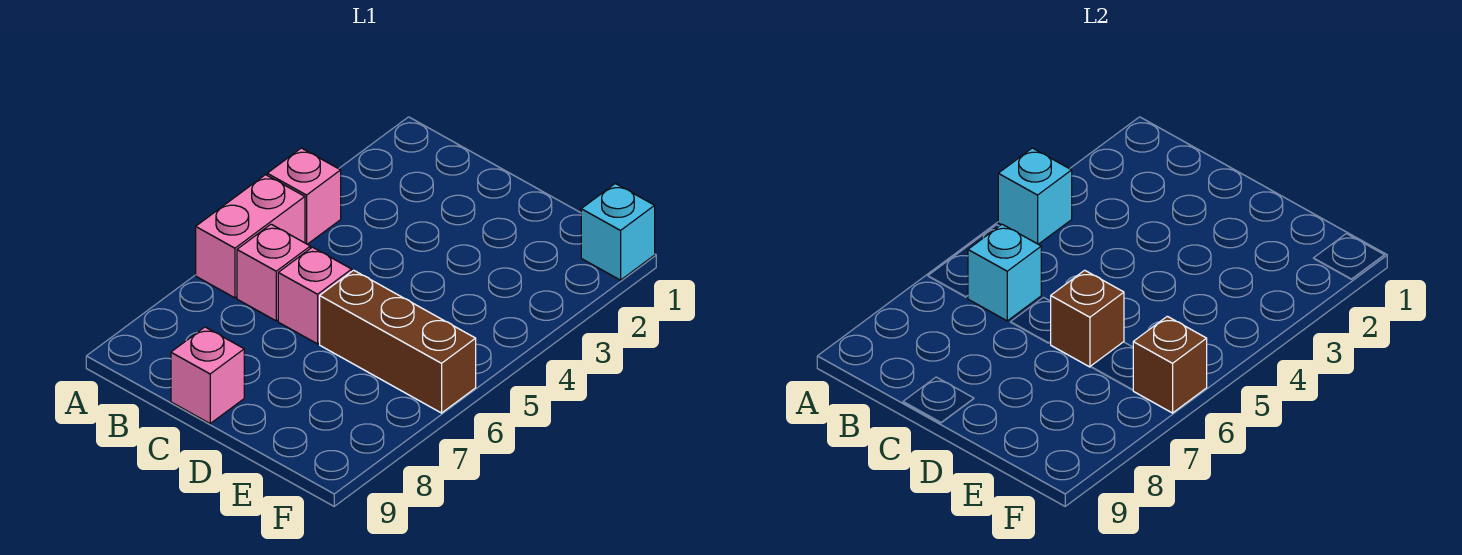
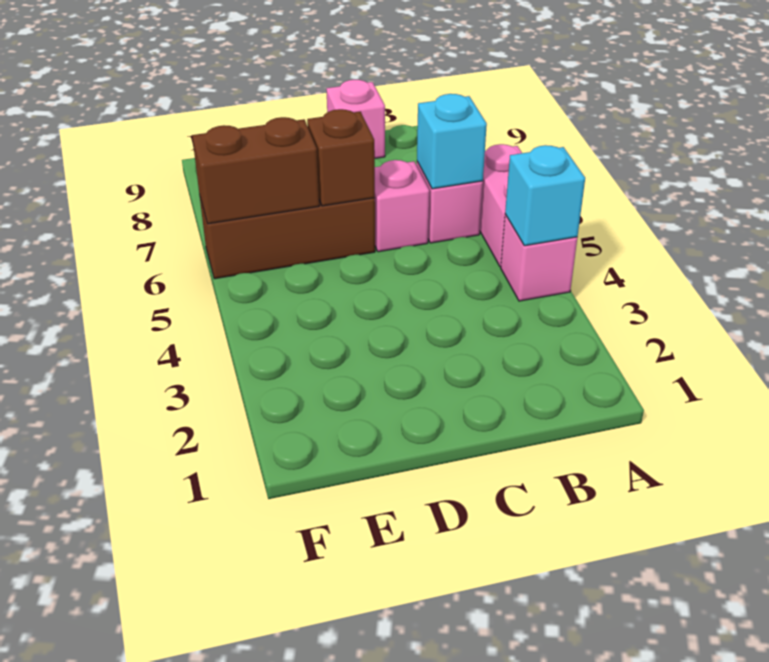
cyan 1x1 brick [581,184,655,280] -> none
brown 1x1 brick [1133,316,1207,413] -> brown 1x2 brick [192,117,319,224]

